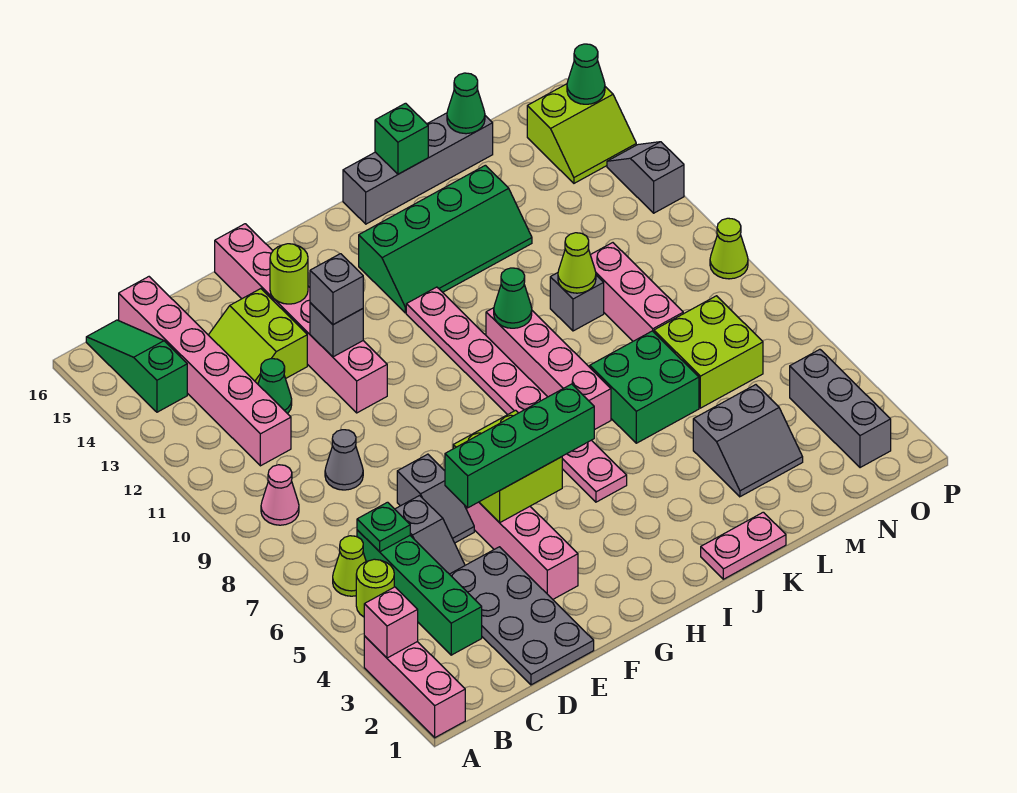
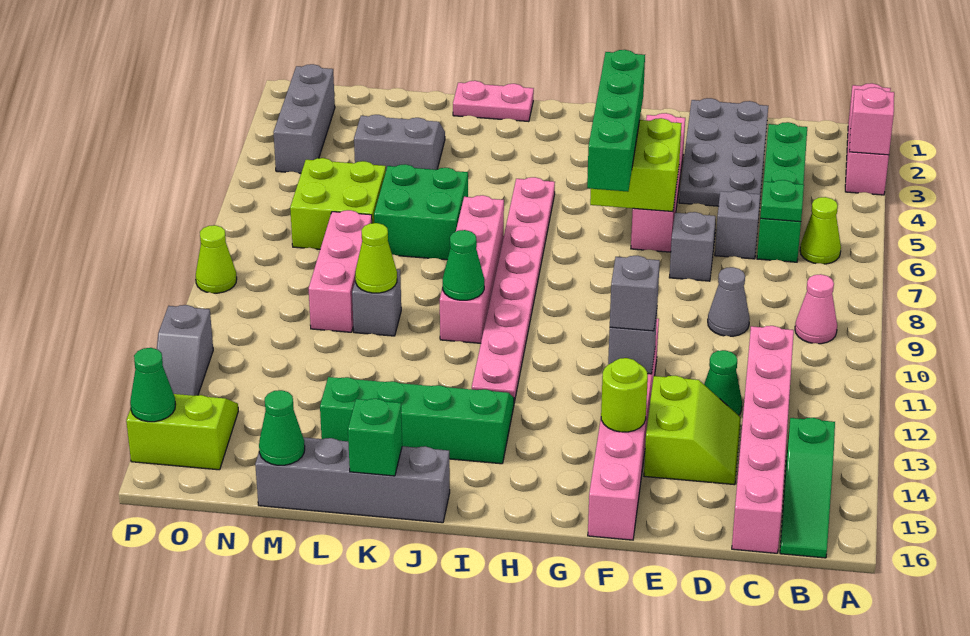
lime 1x1 round brick [356,559,394,617] -> none
green 1x4 brick [445,384,594,508] -> green 1x4 brick turned to [587,50,645,192]

